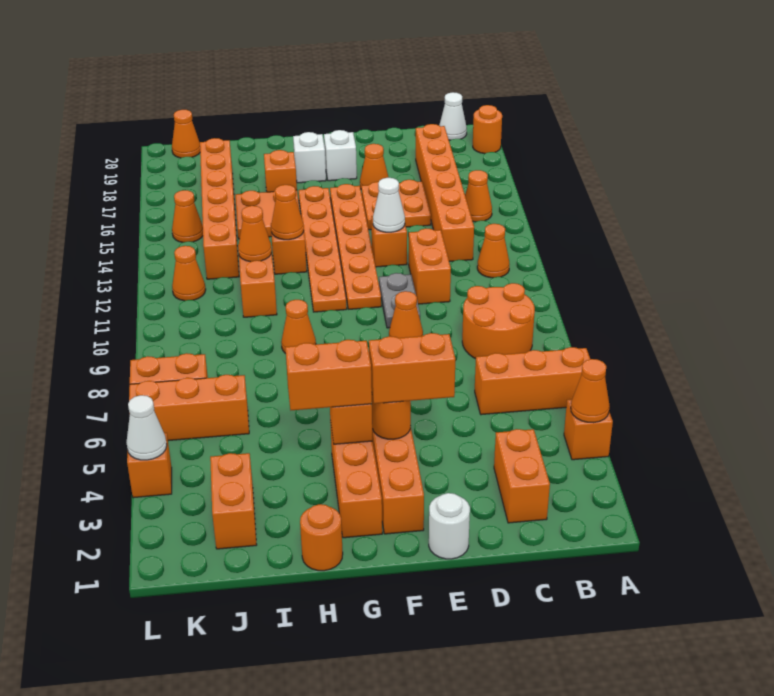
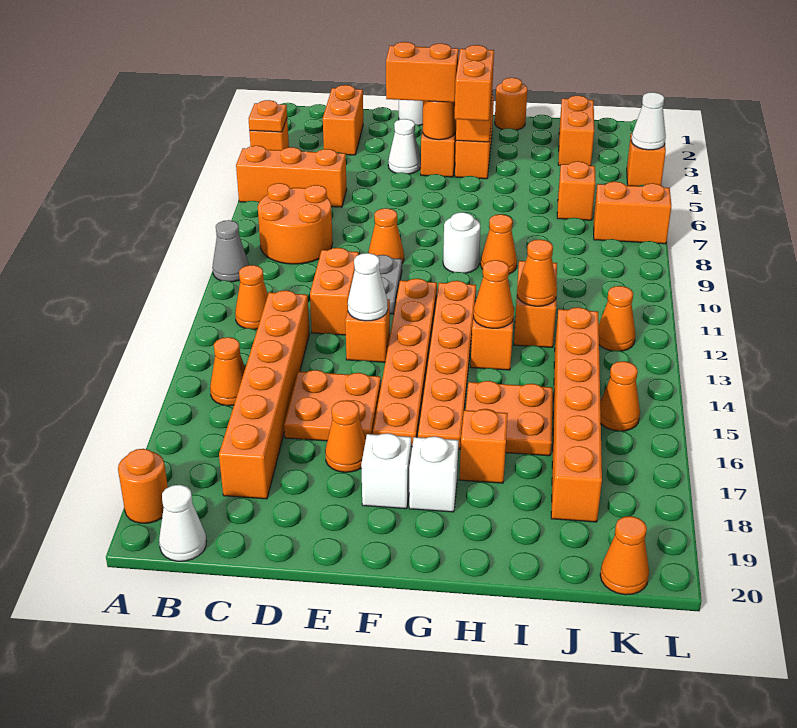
orange 1x1 cone [571,359,610,423] -> orange 1x1 plate [248,100,287,132]
none -> grey 1x1 cone [212,220,249,282]
none -> white 1x1 cone [388,119,421,174]
orange 1x2 brick [285,340,372,410] -> orange 1x2 brick turned to [455,45,494,121]
none -> white 1x1 round brick [443,212,480,273]
orange 1x3 brick [129,375,249,441] -> orange 1x1 brick [557,161,595,220]

